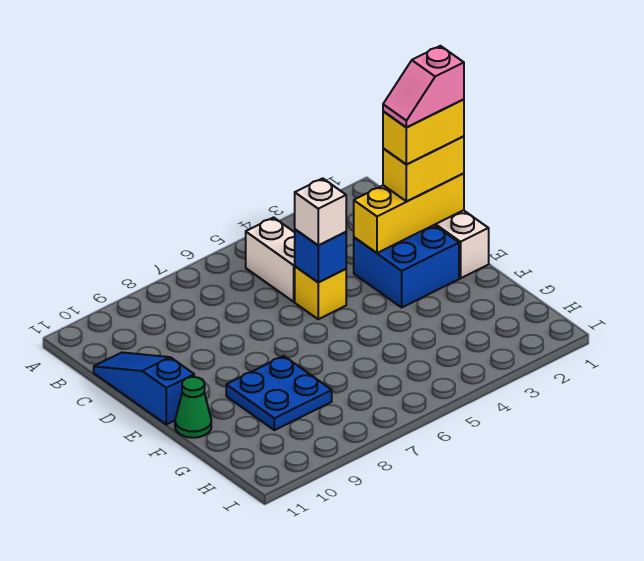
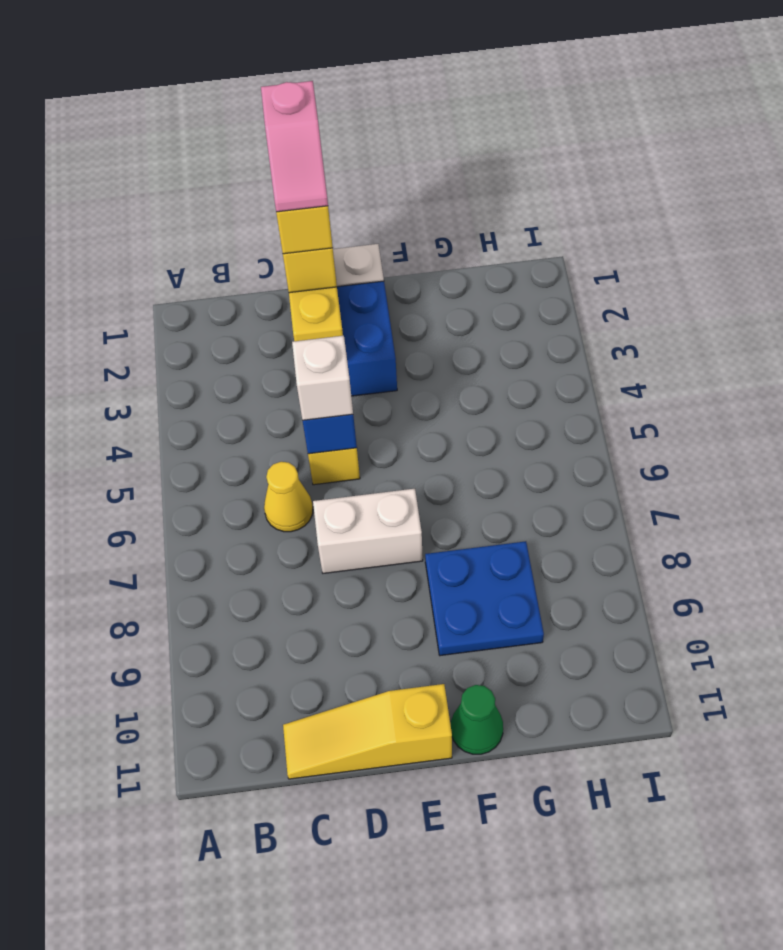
white 1x2 brick [246,218,295,302] -> white 1x2 brick moved to [313,489,423,573]
none -> yellow 1x1 cone [264,462,313,532]
blue 1x3 slope [94,353,194,424] -> yellow 1x3 slope [283,684,452,779]

